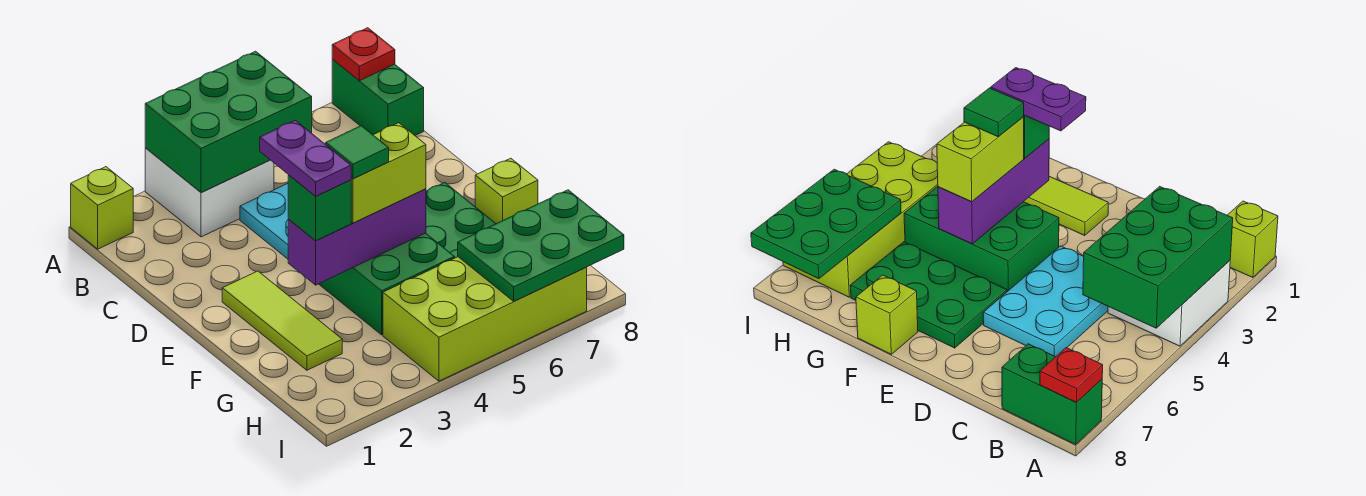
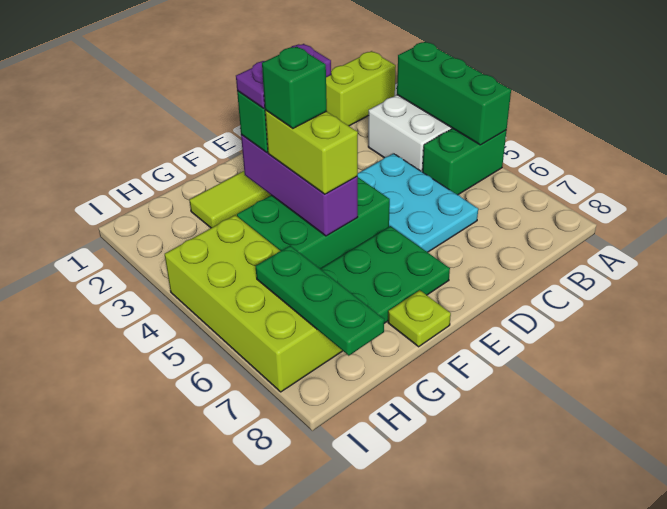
lime 1x1 brick [71,167,133,249] -> lime 1x2 brick [326,51,396,126]
green 2x3 brick [145,51,312,193] -> green 1x3 brick [397,42,511,145]
green 1x2 brick [332,60,424,135] -> green 1x2 brick moved to [422,128,507,195]
red 1x1 plate [332,28,395,81] -> none
green 1x1 tile [326,126,389,179] -> green 1x1 brick [262,47,327,128]
lime 1x1 brick [475,158,538,224] -> lime 1x1 plate [388,290,451,347]
green 2x3 plate [458,190,624,301] -> green 1x3 plate [255,246,384,356]

